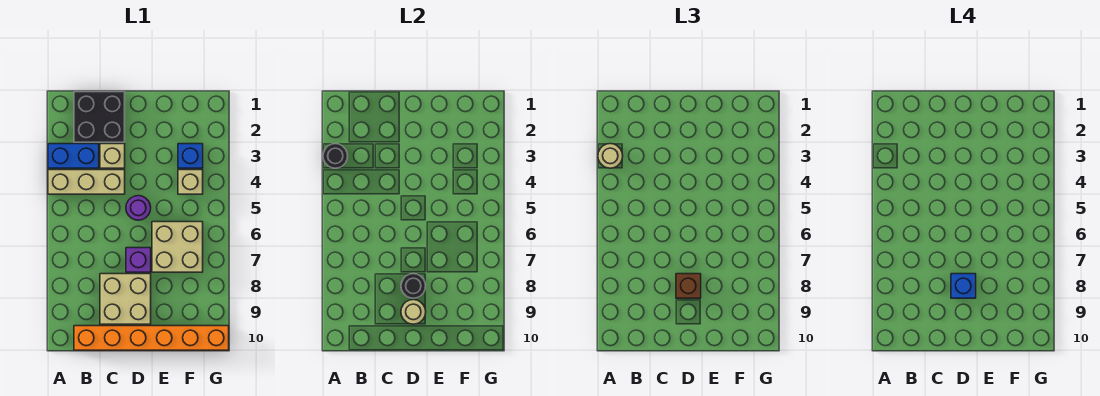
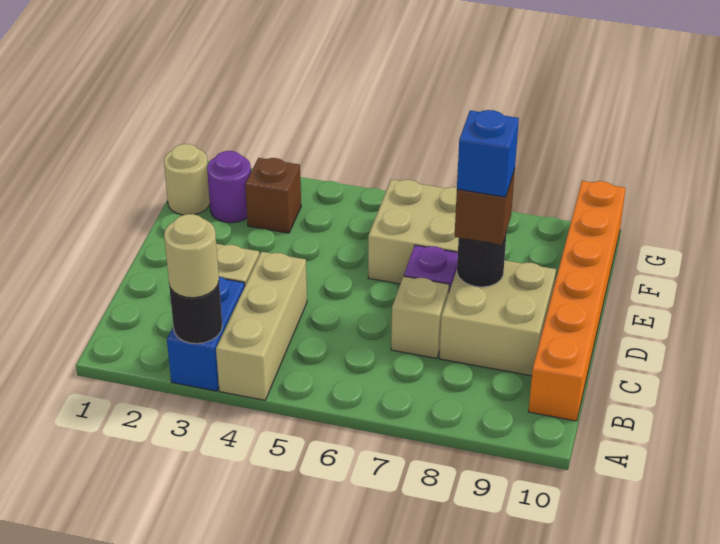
black 2x2 brick [74,92,125,142] -> none
purple 1x1 round brick [126,196,151,220] -> purple 1x1 round brick moved to [207,151,251,223]
tan 1x1 round brick [401,300,426,324] -> tan 1x1 round brick moved to [164,144,210,215]
blue 1x1 brick [178,144,203,168] -> brown 1x1 brick [245,158,301,233]
tan 1x1 brick [178,170,203,194] -> tan 1x1 brick moved to [391,276,449,358]

